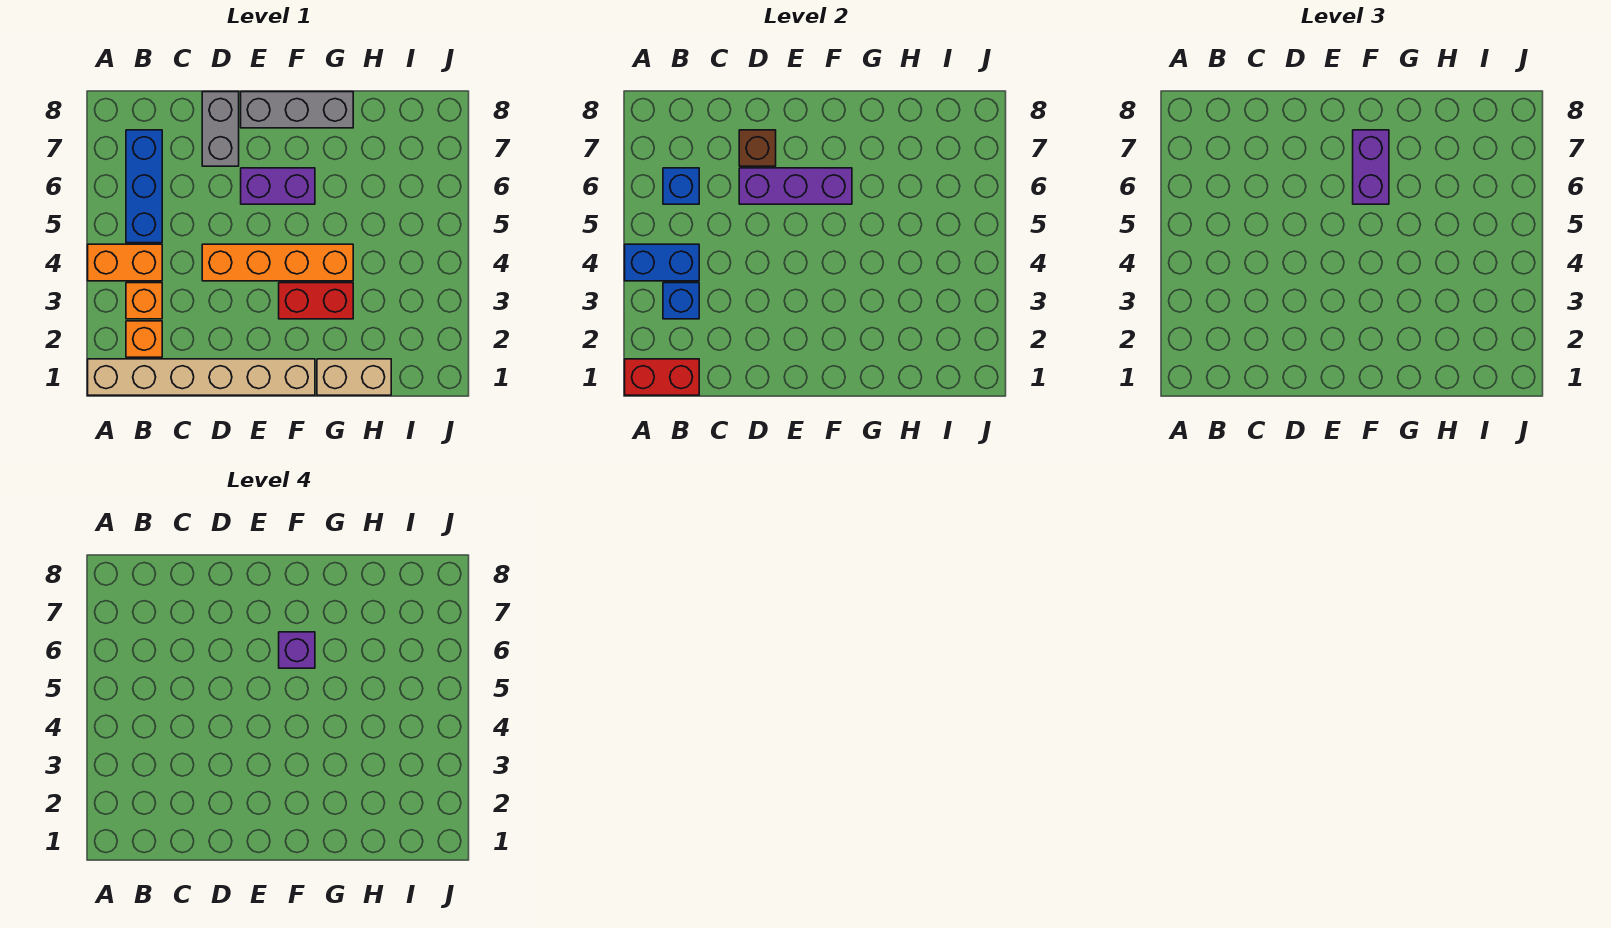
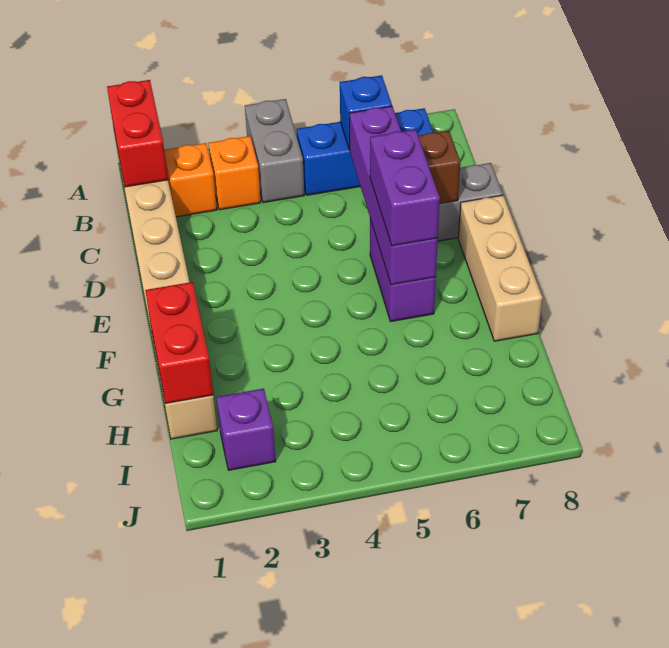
orange 1x2 brick [88,244,162,281] -> grey 1x2 brick [245,99,304,203]
blue 1x2 brick [625,244,699,281] -> none
blue 1x1 brick [663,283,699,319] -> none
orange 1x4 brick [202,244,353,281] -> none
purple 1x3 brick [739,168,852,204] -> purple 1x4 brick [349,106,438,285]
grey 1x3 brick [241,92,353,128] -> tan 1x3 brick [458,195,543,341]
red 1x2 brick [279,283,353,319] -> red 1x2 brick moved to [145,282,213,404]
purple 1x2 brick [1353,130,1389,204] -> purple 1x2 brick turned to [370,129,440,246]
purple 1x1 brick [279,632,315,668] -> purple 1x1 brick moved to [216,388,276,470]

